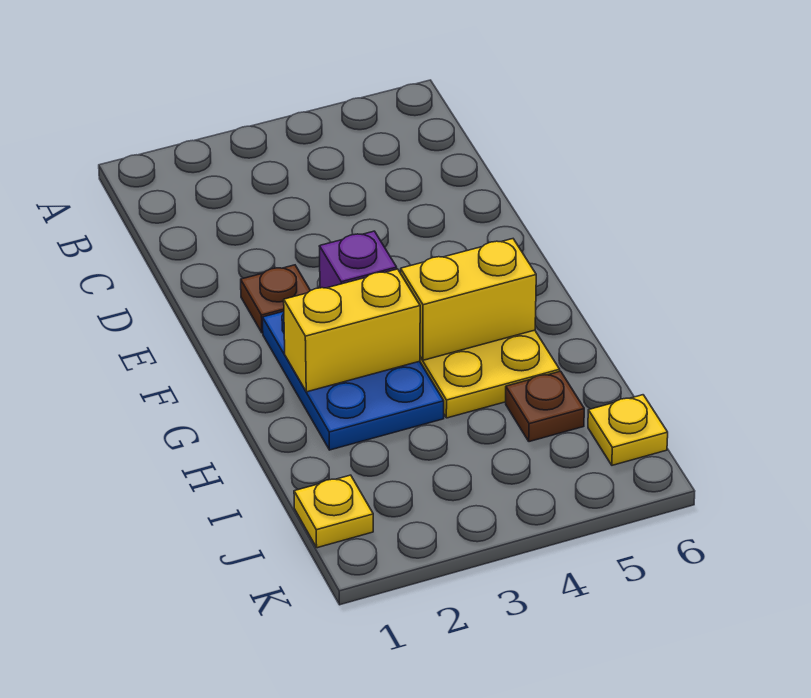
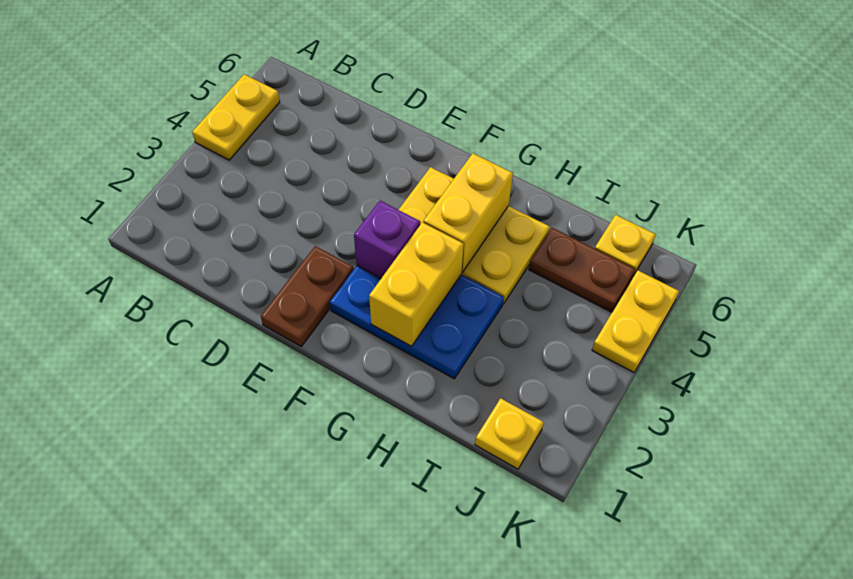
none -> yellow 1x2 plate [192,74,280,160]
brown 1x1 plate [241,265,310,333] -> brown 1x2 plate [261,246,354,346]
brown 1x1 plate [506,371,584,442] -> brown 1x2 plate [529,228,635,312]
none -> yellow 1x2 plate [592,270,679,372]

